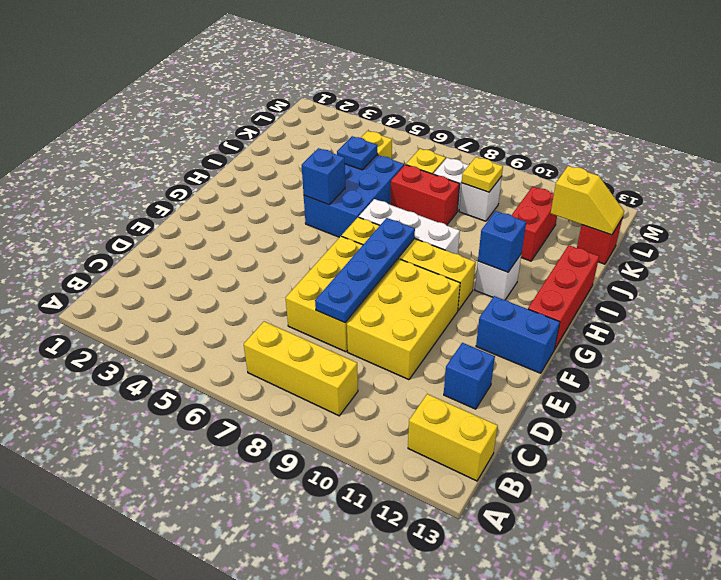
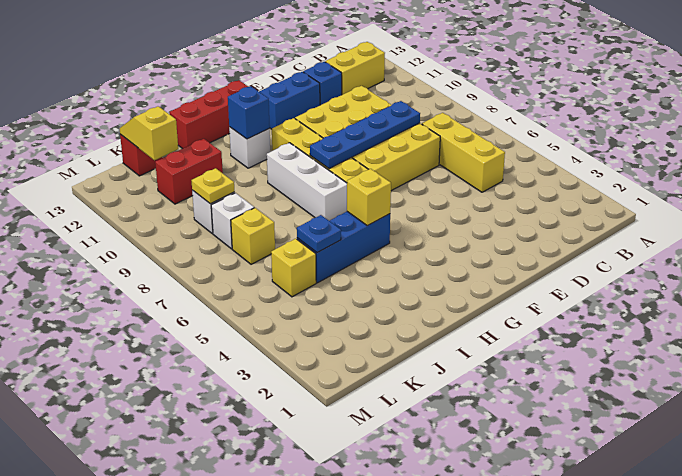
yellow 1x3 brick [244,321,358,416] -> yellow 1x3 brick moved to [422,113,505,192]
yellow 1x2 brick [408,394,498,481] -> yellow 1x2 brick turned to [325,42,385,95]
blue 1x2 brick [476,296,560,373] -> blue 1x2 brick turned to [259,72,320,129]
blue 2x3 brick [304,155,404,237] -> blue 1x3 brick [297,212,390,283]
blue 1x1 brick [302,148,345,205] -> yellow 1x1 brick [347,169,391,226]
red 1x2 brick [390,165,460,225] -> none

